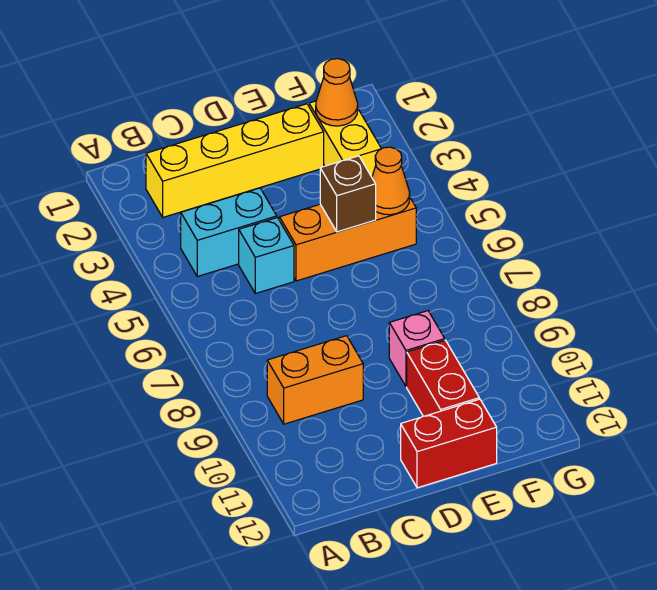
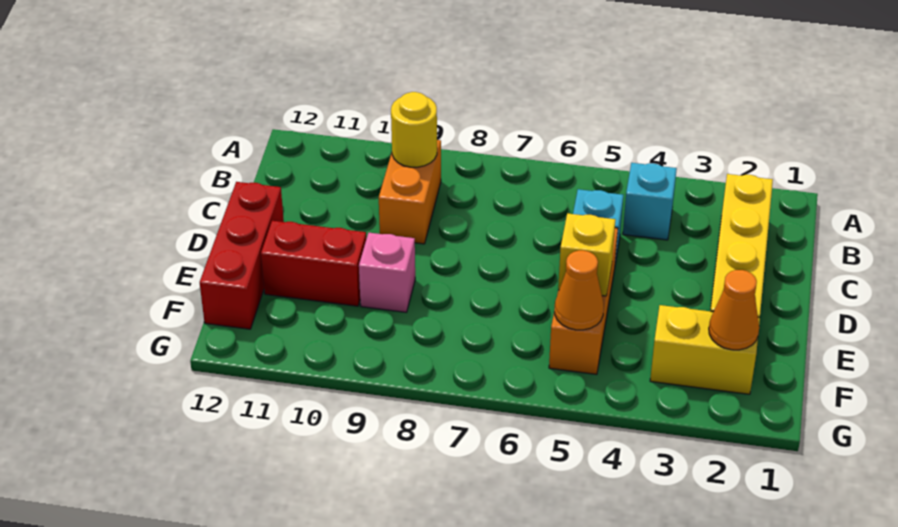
cyan 1x2 brick [181,188,277,276] -> cyan 1x1 brick [623,163,677,240]
none -> yellow 1x1 round brick [391,92,437,167]
red 1x2 brick [401,399,497,488] -> red 1x3 brick [200,182,284,329]
brown 1x1 brick [320,156,376,232] -> yellow 1x1 brick [558,213,615,296]

